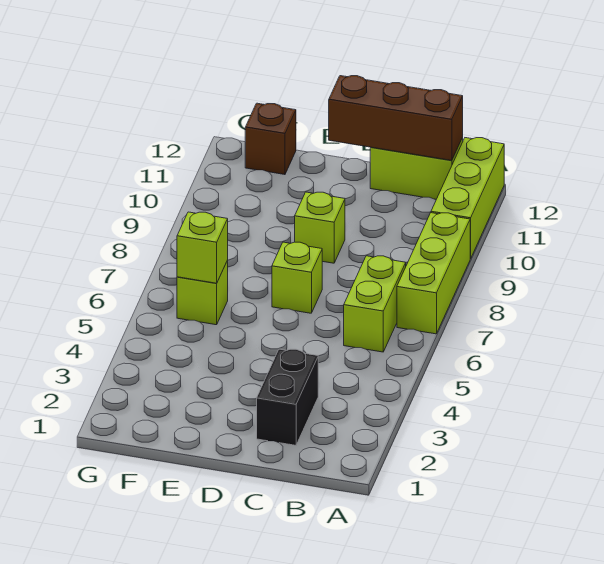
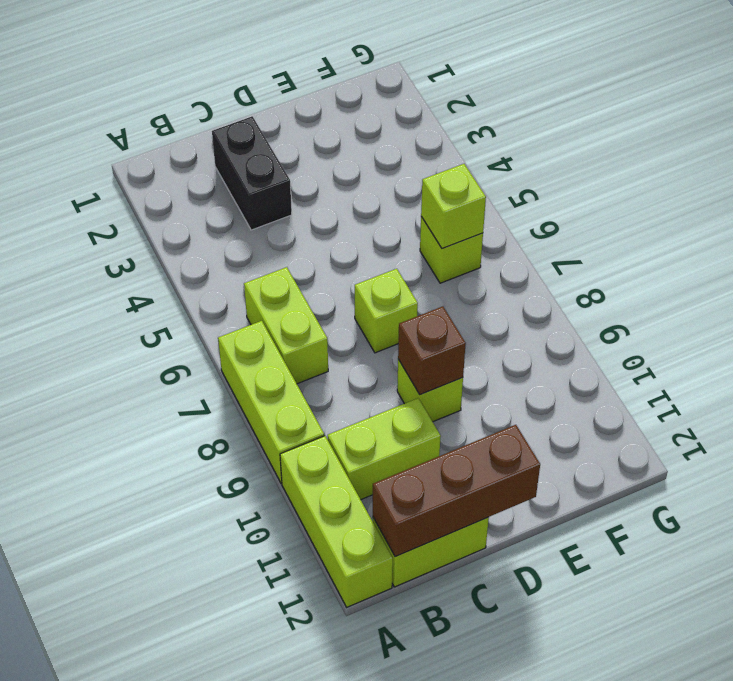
none -> lime 1x2 brick [328,398,441,500]
brown 1x1 brick [245,103,296,175] -> brown 1x1 brick moved to [398,306,466,395]

